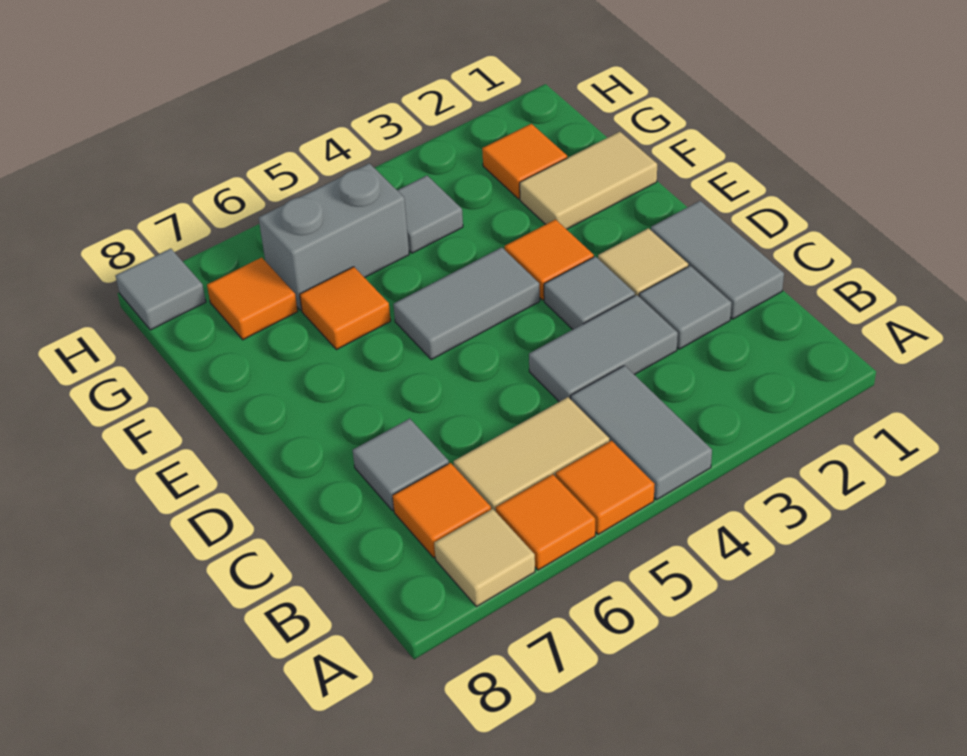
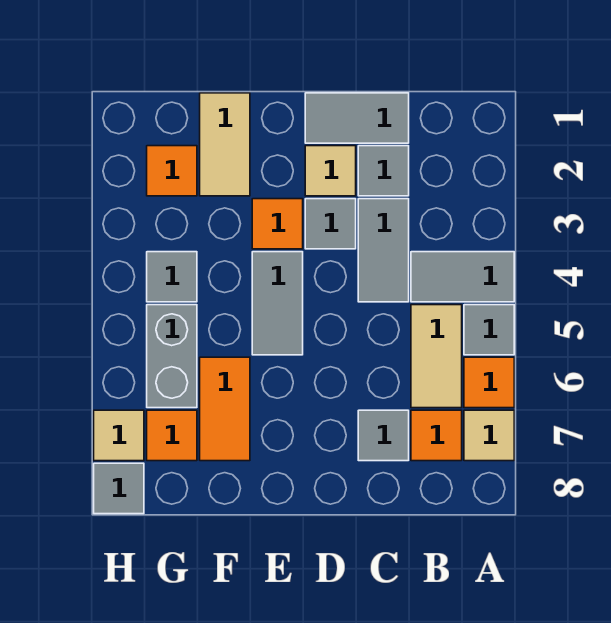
orange 1x1 tile [556,441,655,534] -> grey 1x1 tile [464,305,514,355]
orange 1x1 tile [300,267,391,350] -> orange 1x2 tile [200,357,250,461]
none -> tan 1x1 tile [94,410,144,461]

